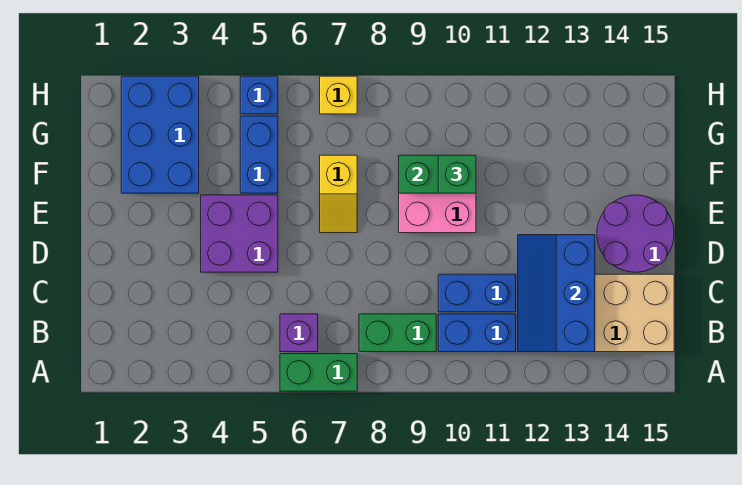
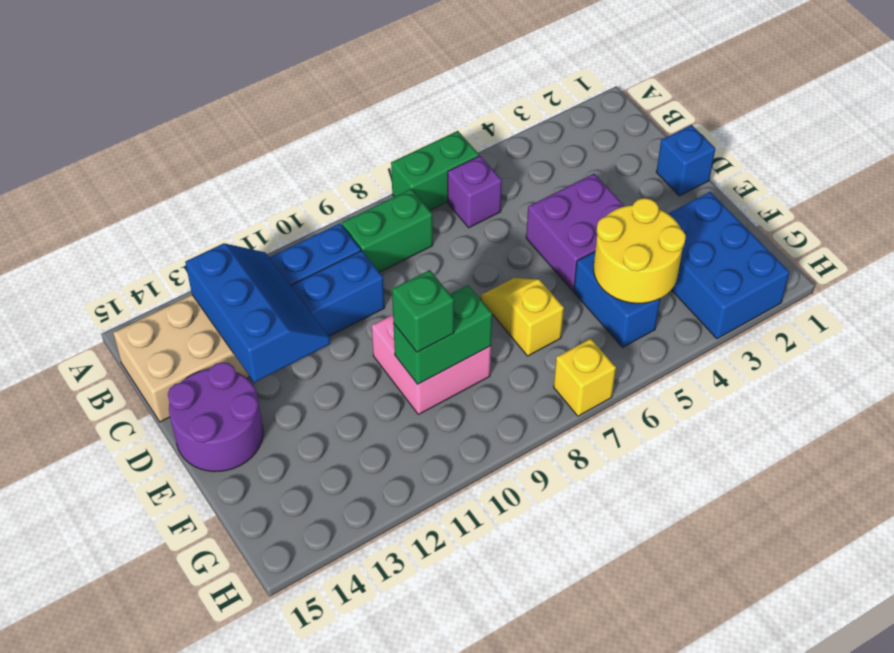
none -> yellow 2x2 round brick [594,198,686,303]
blue 1x1 brick [240,76,278,114] -> blue 1x1 brick moved to [656,125,715,196]

